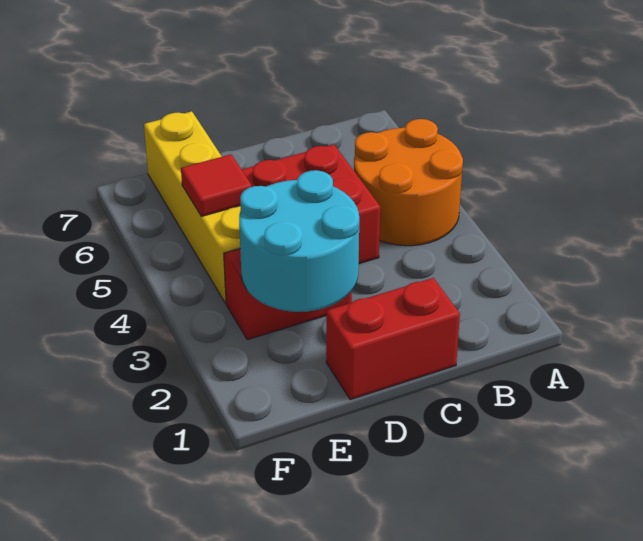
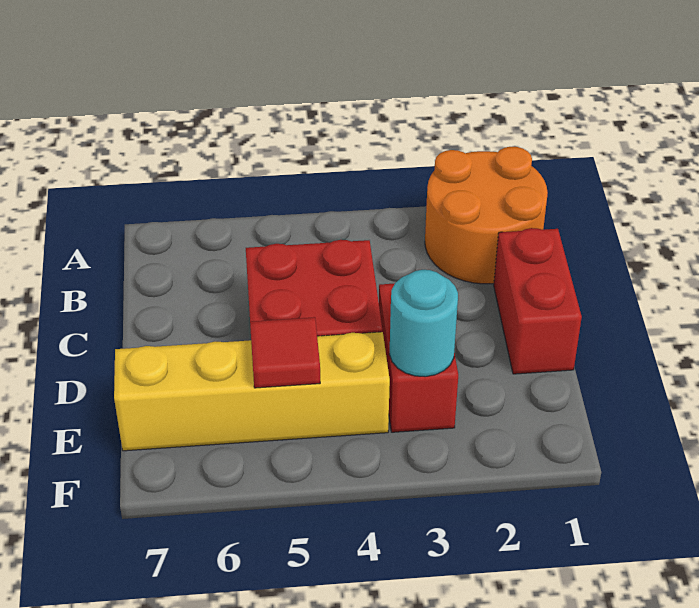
orange 2x2 round brick [354,119,463,246] -> orange 2x2 round brick moved to [425,147,548,284]
cyan 2x2 round brick [239,170,359,312] -> cyan 1x1 round brick [389,270,458,377]

